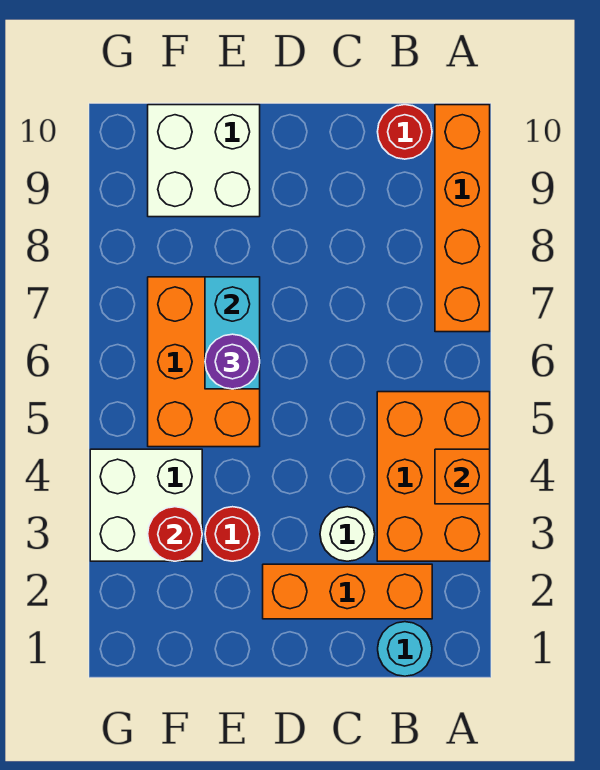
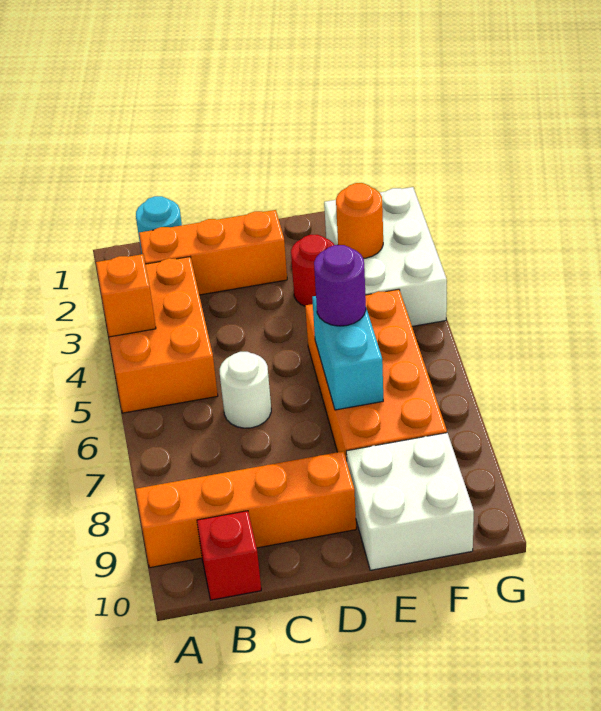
orange 1x4 brick [435,105,490,332] -> orange 1x4 brick turned to [136,451,356,568]
red 1x1 round brick [378,105,432,159] -> red 1x1 brick [197,511,261,600]
white 1x1 round brick [320,507,375,561] -> white 1x1 round brick moved to [220,352,271,428]
orange 2x3 brick [148,277,260,447] -> orange 2x4 brick [305,289,447,460]
white 2x2 brick [90,449,202,561] -> white 2x3 brick [324,187,447,326]
red 1x1 round brick [148,507,202,561] -> orange 1x1 round brick [336,183,383,258]

